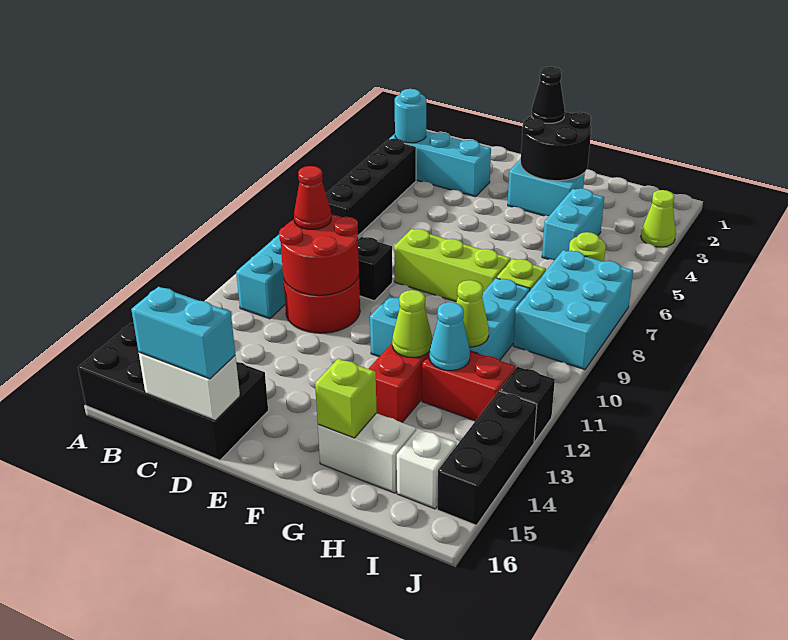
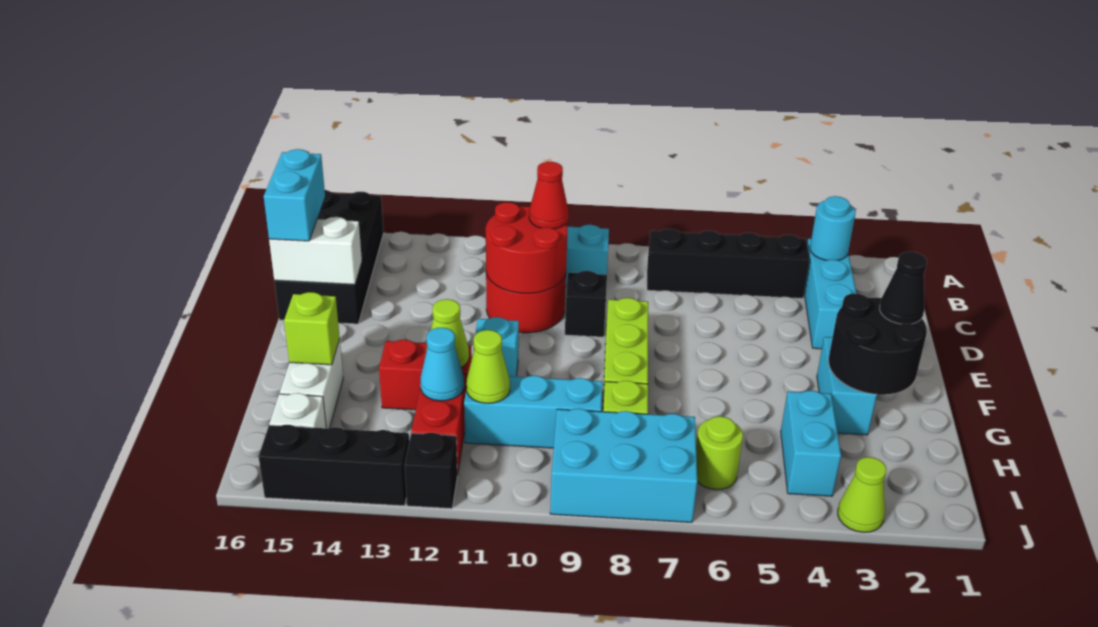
white 1x2 brick [139,352,240,421] -> white 1x2 brick turned to [269,217,362,285]
cyan 1x2 brick [542,188,604,260] -> cyan 1x2 brick turned to [781,391,841,496]

